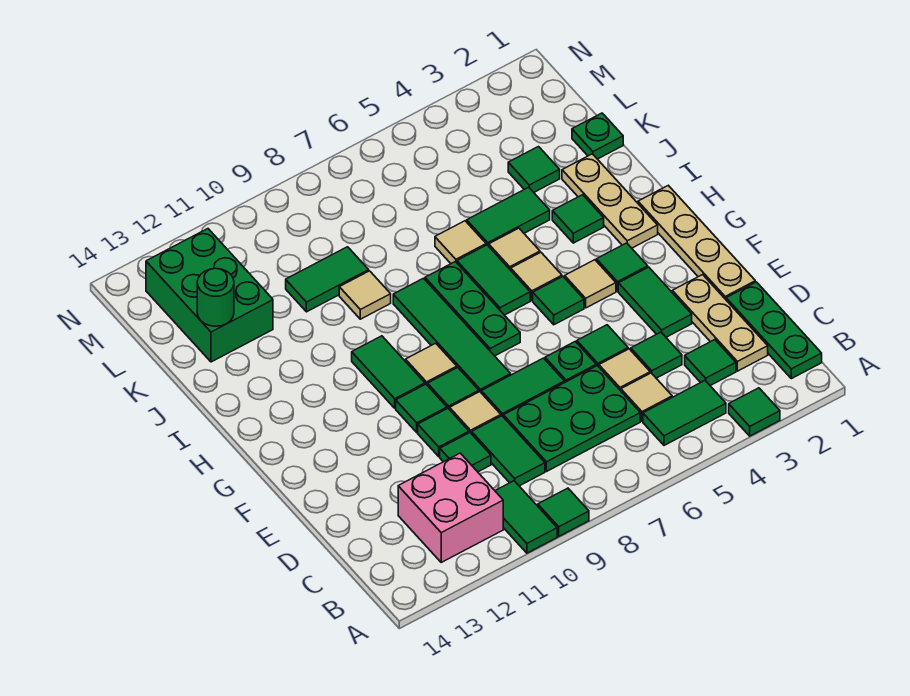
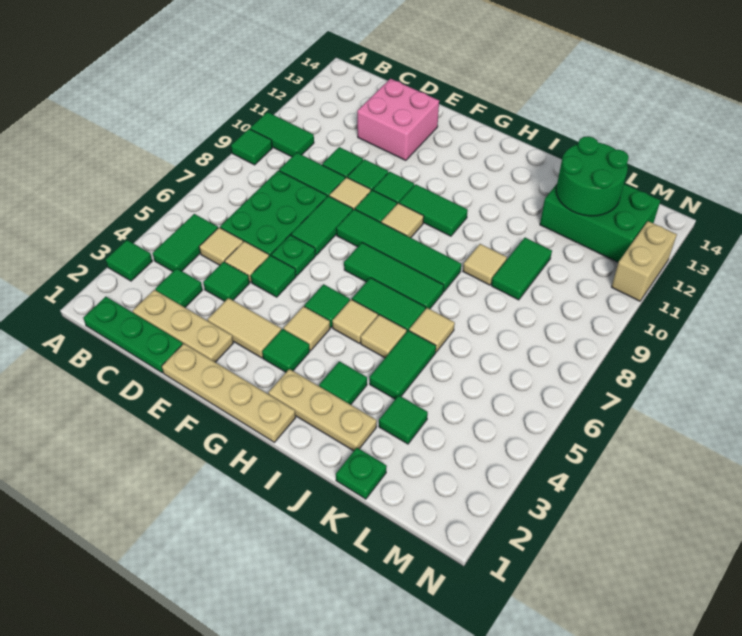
pink 2x2 brick [398,453,503,562] -> pink 2x2 brick moved to [357,79,439,160]
green 1x2 tile [618,267,692,337] -> tan 1x2 tile [208,298,281,358]
green 1x3 plate [425,262,520,356] -> green 1x3 tile [344,243,444,309]
green 1x1 round brick [197,268,234,326] -> green 2x2 round brick [556,136,629,216]
none -> tan 1x2 brick [612,221,677,301]

